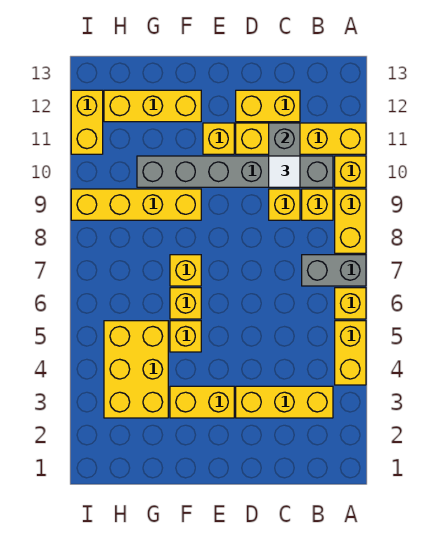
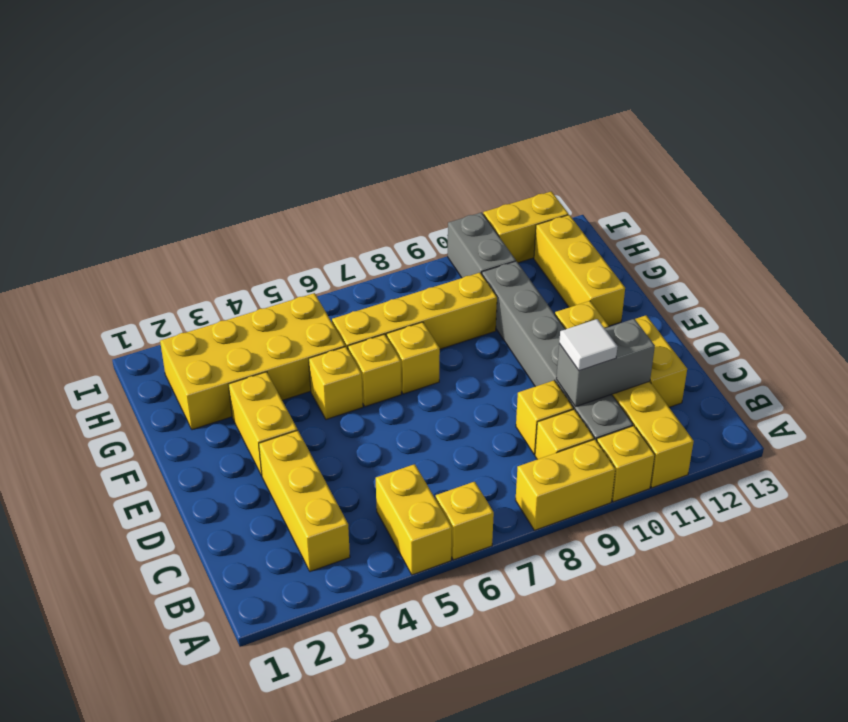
yellow 1x2 brick [335,321,366,385] -> yellow 1x2 brick turned to [376,464,452,575]
grey 1x2 brick [302,255,366,286] -> grey 1x2 brick moved to [448,212,516,278]
yellow 1x4 brick [71,189,201,220] -> yellow 1x4 brick turned to [332,273,497,349]
yellow 2x3 brick [104,321,168,418] -> yellow 2x4 brick [160,293,345,430]

